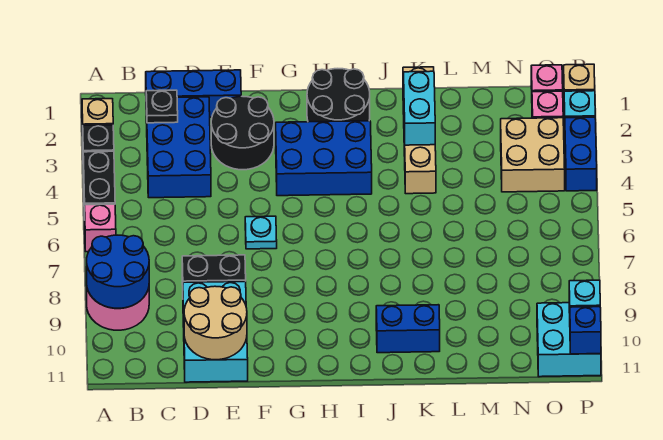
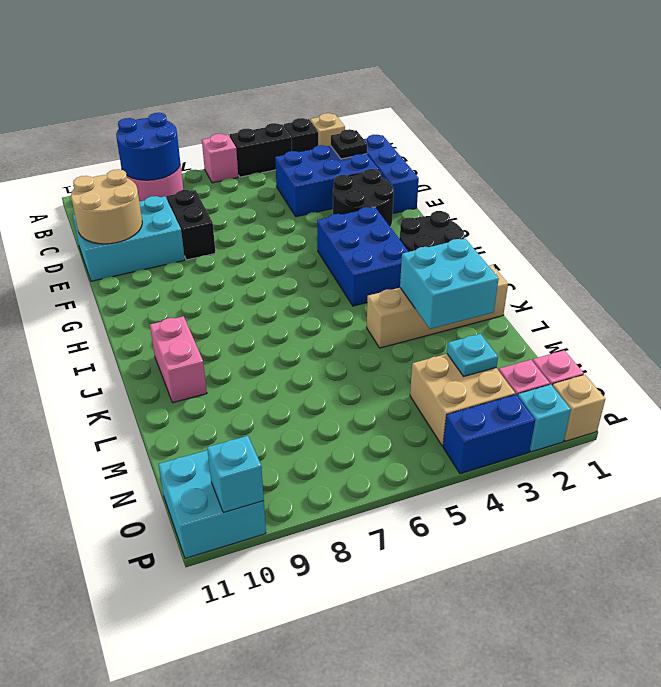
cyan 1x1 plate [245,216,277,249] -> cyan 1x1 plate moved to [447,334,498,376]
blue 1x2 brick [376,305,440,353] -> pink 1x2 brick [150,316,207,403]
cyan 1x2 brick [404,71,435,145] -> cyan 2x2 brick [400,239,499,329]
blue 1x1 brick [570,307,601,354] -> none

